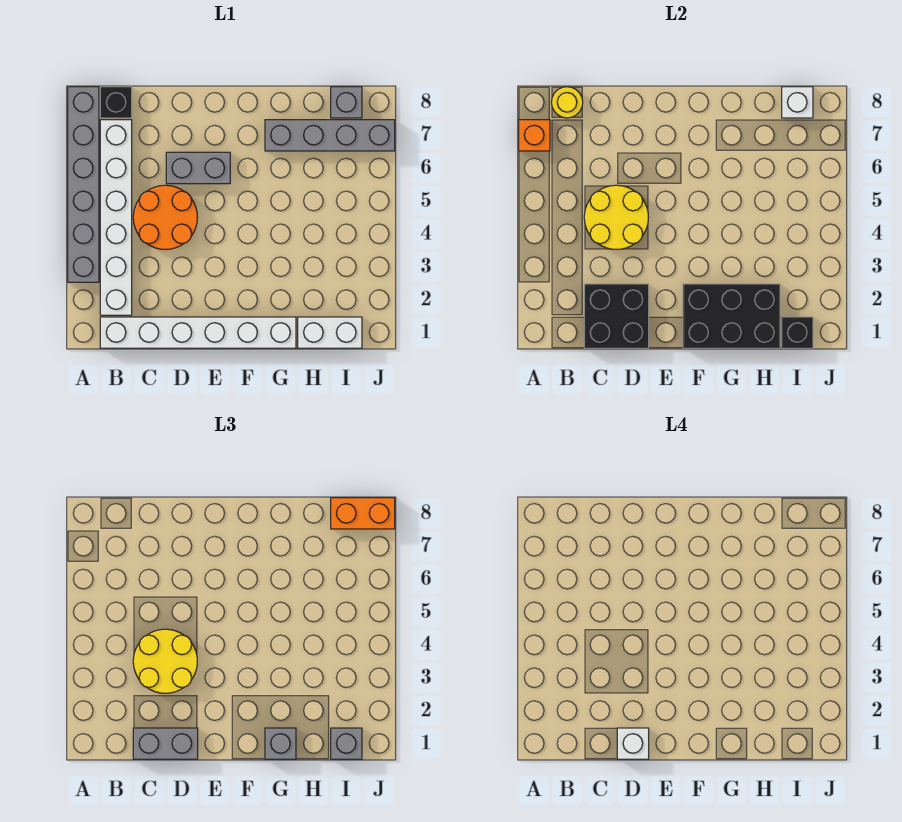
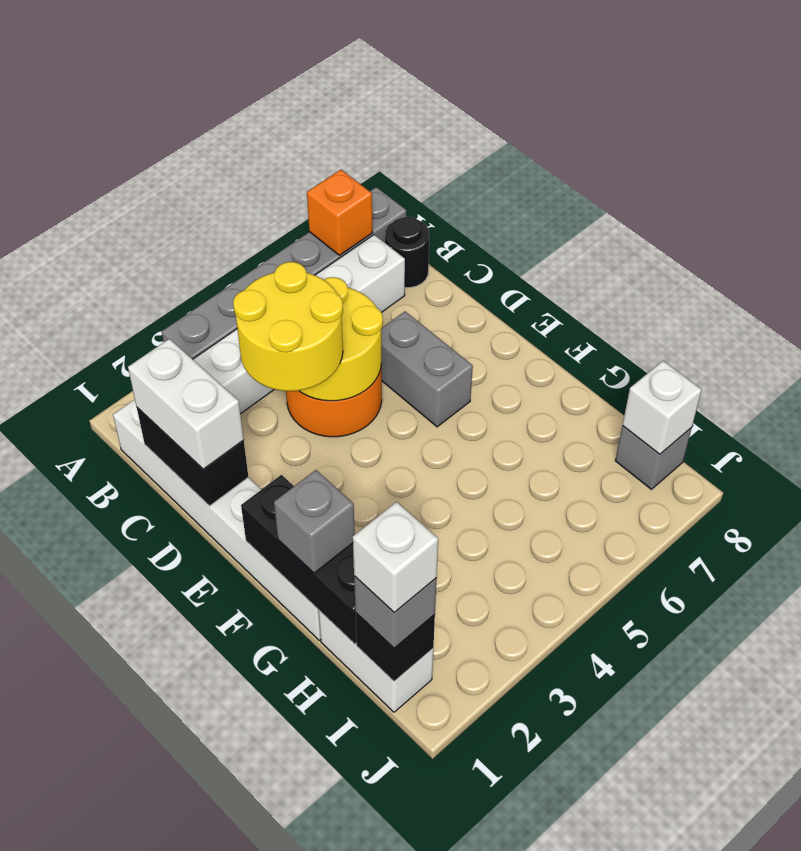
black 1x1 brick [100,87,132,118] -> black 1x1 round brick [385,217,429,288]
yellow 1x1 round brick [551,87,583,118] -> none
black 2x2 brick [584,284,649,348] -> black 1x2 brick [137,408,248,506]
grey 1x2 brick [133,728,198,759] -> white 1x2 brick [128,339,244,469]
white 1x1 brick [617,728,649,759] -> white 1x1 brick moved to [353,502,438,612]
black 2x3 brick [683,284,780,348] -> black 1x3 brick [241,475,357,644]
grey 1x4 brick [265,120,395,151] -> none
orange 1x2 brick [331,498,395,529] -> none

